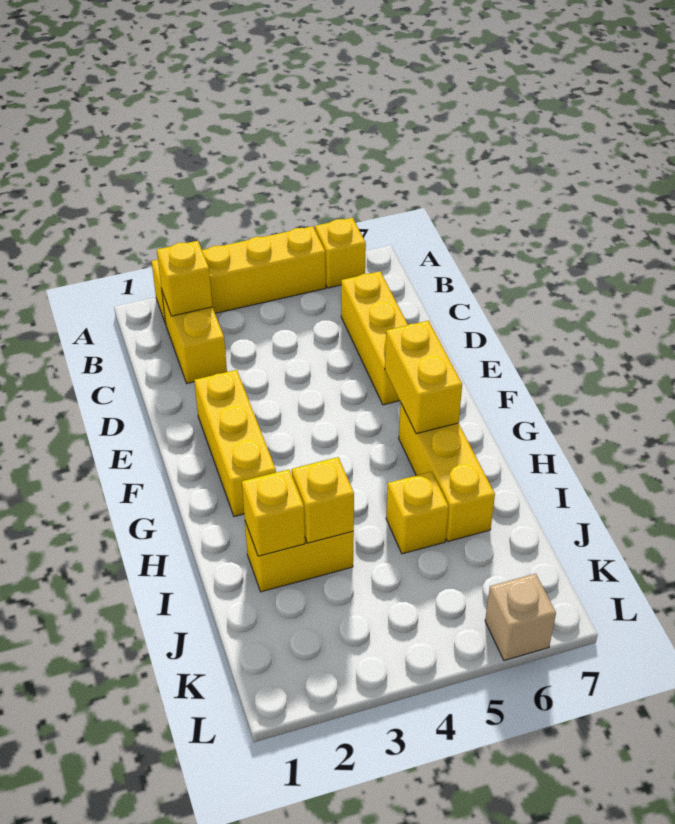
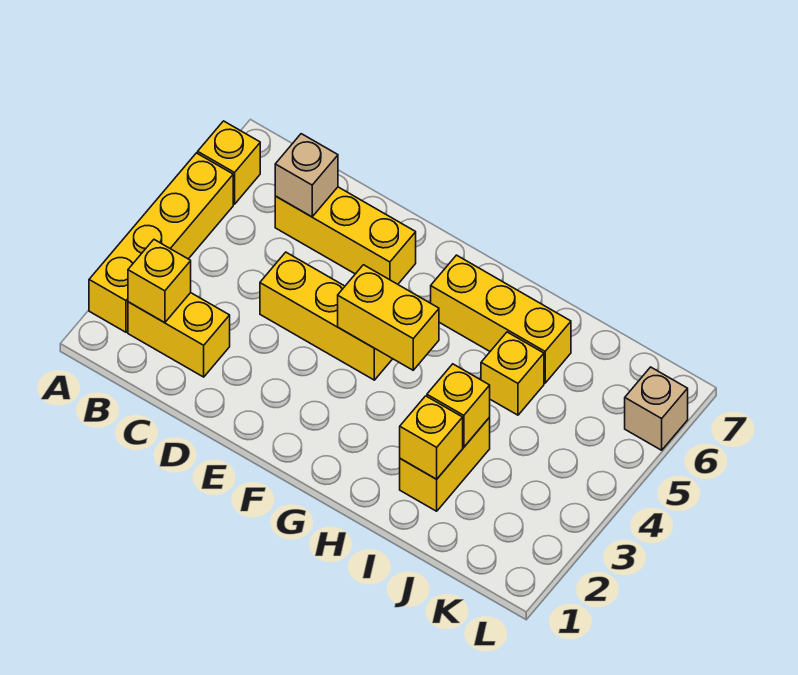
none -> tan 1x1 brick [275,134,338,217]
yellow 1x3 brick [194,370,276,517] -> yellow 1x3 brick moved to [260,252,392,380]
yellow 1x2 brick [385,321,462,434] -> yellow 1x2 brick moved to [338,265,439,370]

